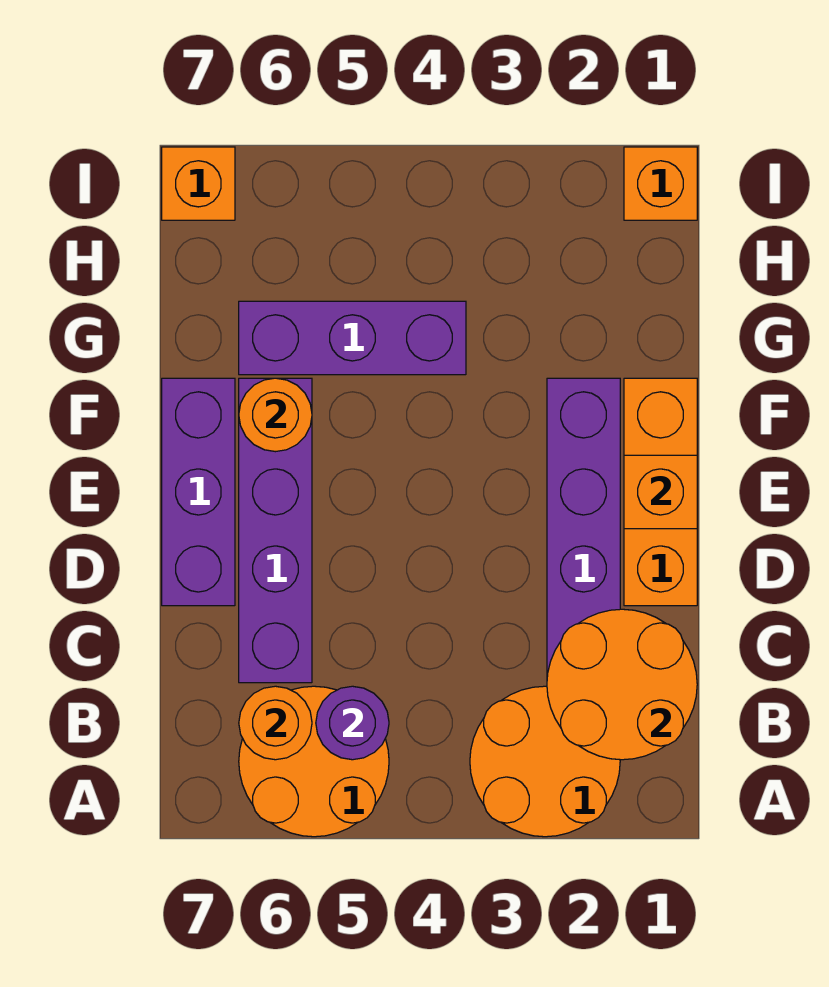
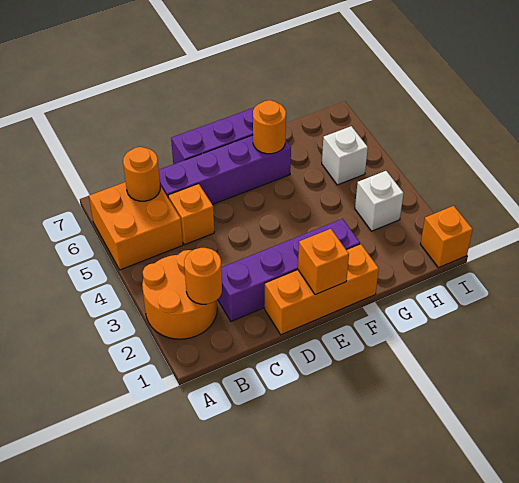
orange 2x2 round brick [239,686,389,837] -> orange 2x2 brick [89,182,183,270]
orange 2x2 round brick [547,609,697,760] -> orange 1x1 round brick [184,248,222,304]
purple 1x1 round brick [316,686,389,760] -> none
purple 1x3 brick [239,301,466,375] -> none
none -> white 1x1 brick [355,171,404,231]
none -> white 1x1 brick [322,126,368,185]
orange 1x1 brick [162,147,235,220] -> orange 1x1 brick moved to [168,184,214,245]

